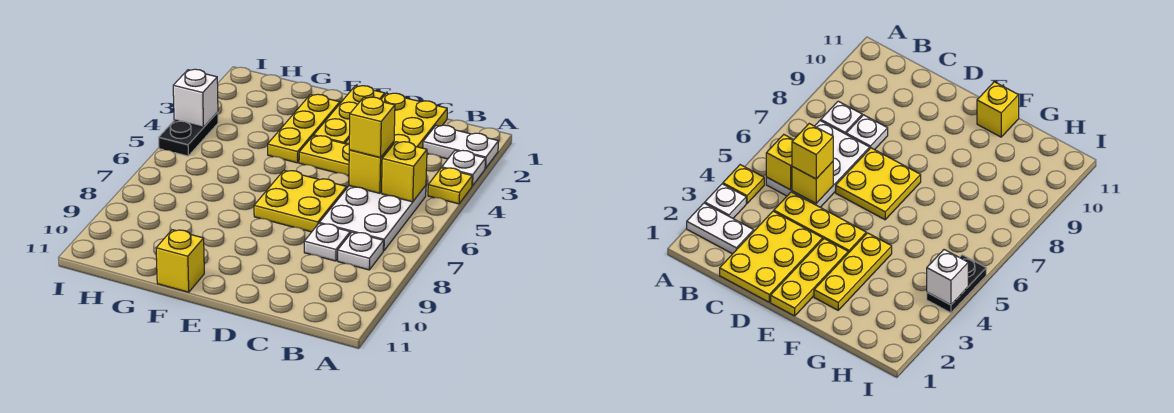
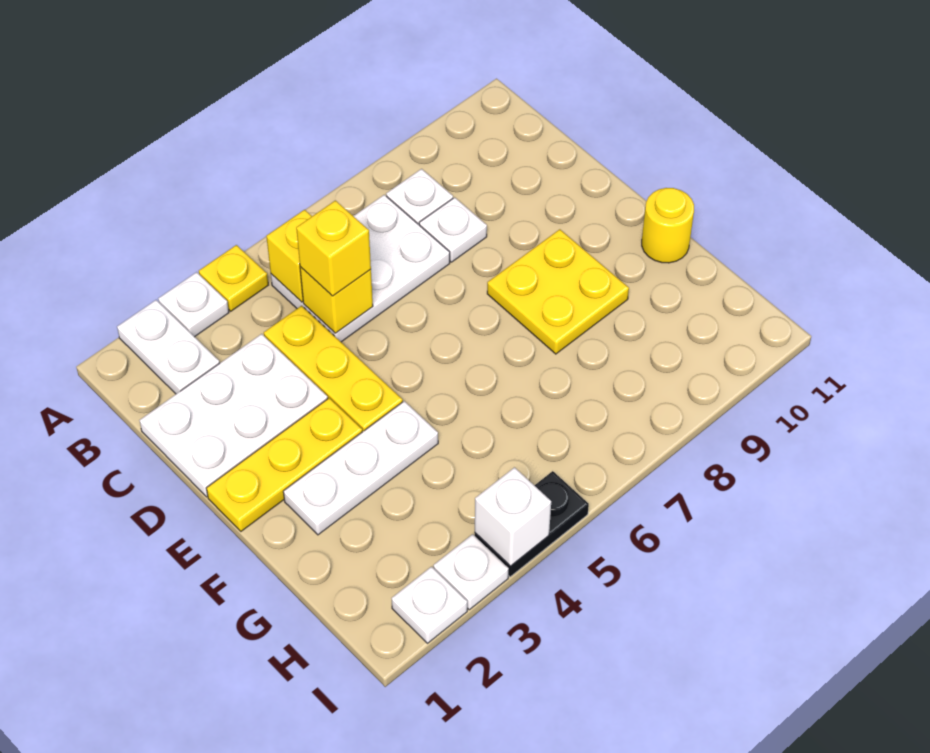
yellow 2x3 plate [345,93,447,148] -> white 2x3 plate [140,334,328,497]
yellow 2x2 plate [254,170,347,232] -> yellow 2x2 plate moved to [487,229,629,354]
yellow 1x3 plate [268,94,340,163] -> white 1x3 plate [283,401,438,535]
yellow 1x1 brick [156,230,204,292] -> yellow 1x1 round brick [642,188,694,263]
none -> white 1x1 plate [392,567,467,643]
none -> white 1x1 plate [433,534,509,610]

